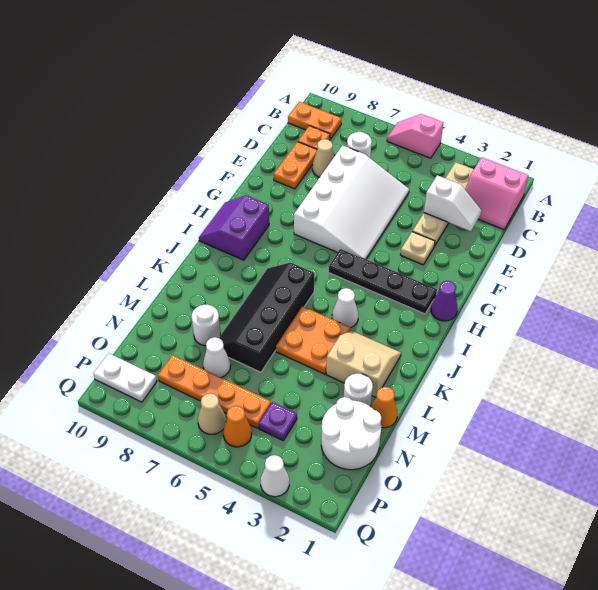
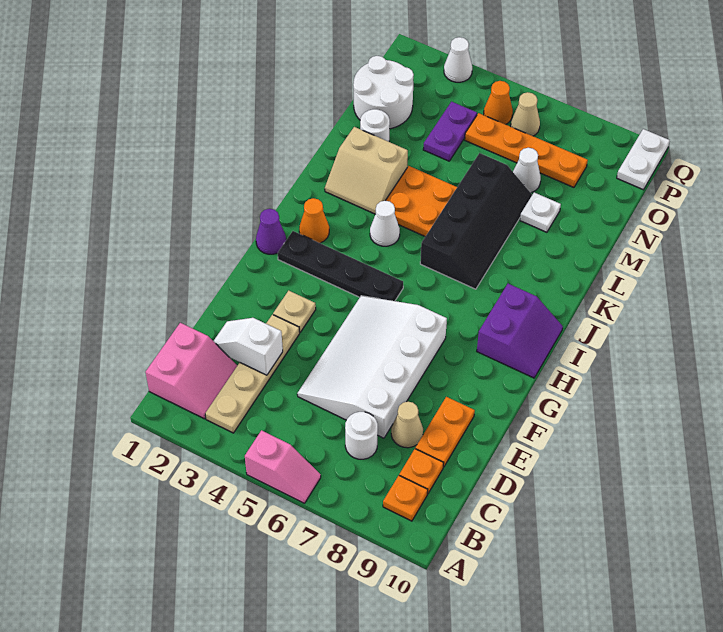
pink 2x2 slope [465,157,528,230] -> pink 2x2 slope turned to [146,323,237,419]
orange 1x2 plate [288,102,341,139] -> orange 1x1 plate [383,476,428,521]
orange 1x1 cone [371,387,398,428] -> orange 1x1 cone moved to [299,198,329,243]
white 1x1 round brick [192,305,220,346] -> white 1x1 plate [520,192,561,232]
purple 1x1 plate [259,402,297,440] -> purple 1x2 plate [423,102,477,161]
white 1x2 plate [93,353,157,402] -> white 1x2 plate turned to [617,129,670,190]

